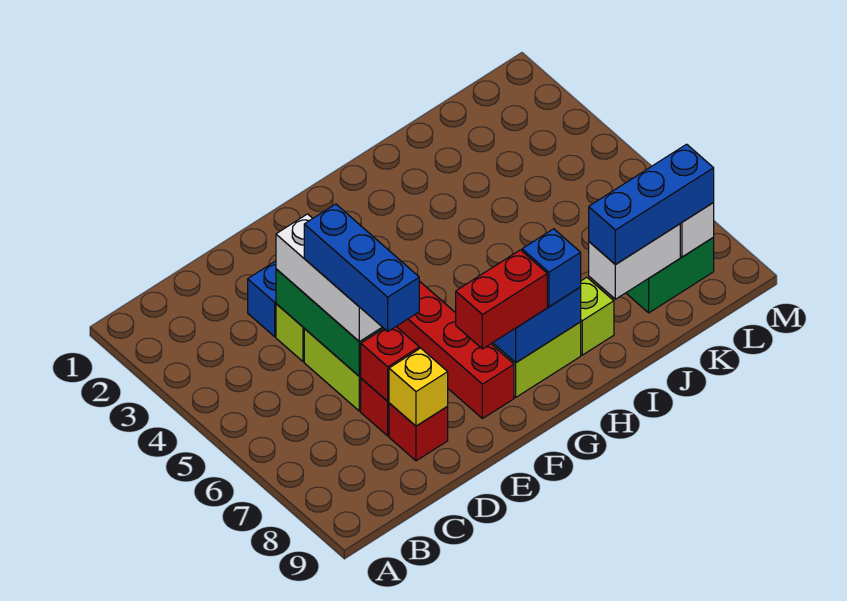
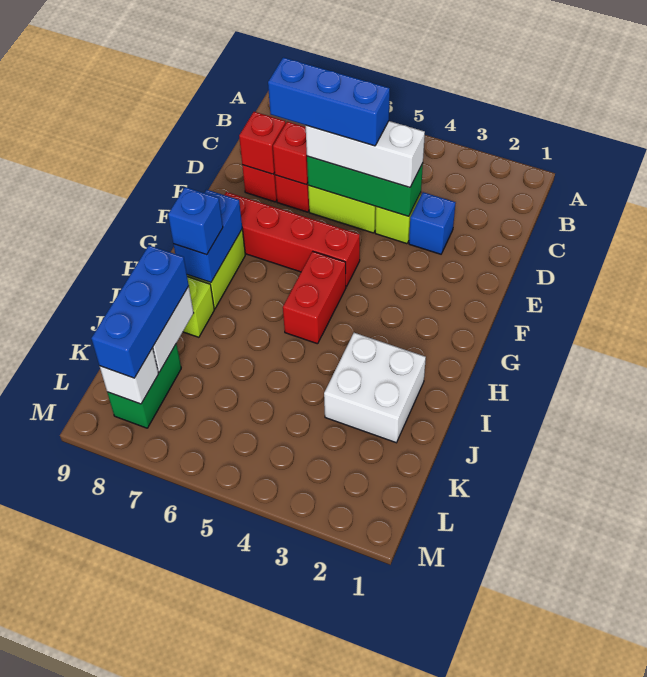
yellow 1x1 brick [389,348,448,426] -> red 1x1 brick [239,112,286,174]
red 1x2 brick [456,250,547,349] -> red 1x2 brick moved to [283,251,346,344]
none -> white 2x2 brick [324,333,426,443]

